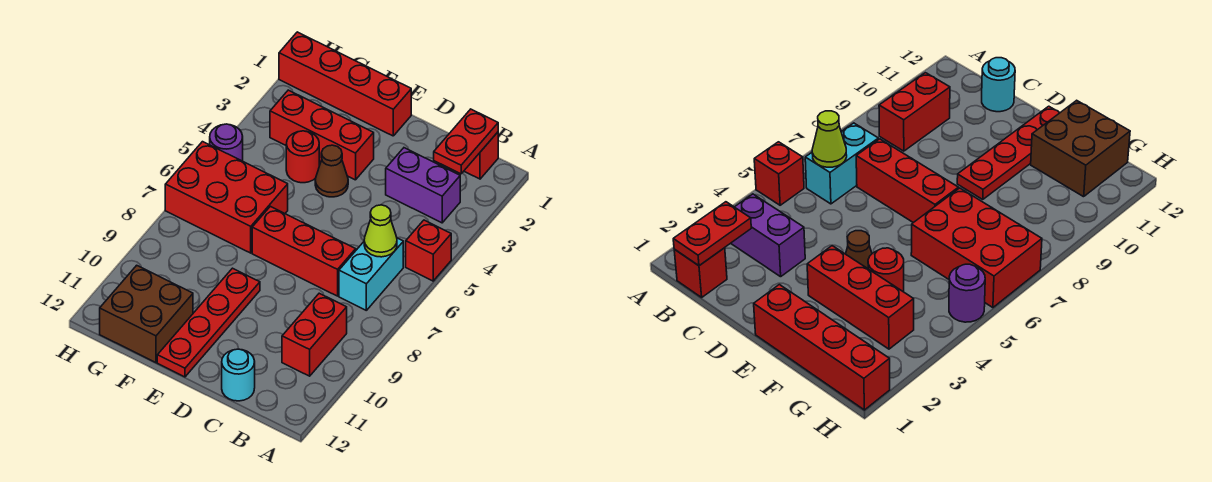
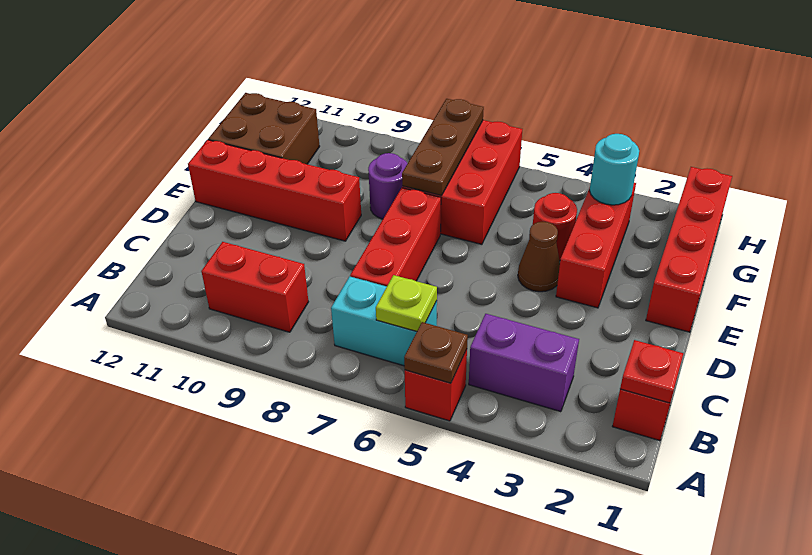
none -> brown 1x1 plate [404,322,468,383]
red 1x2 plate [434,109,498,174] -> red 1x1 plate [620,340,683,403]
purple 1x2 brick [386,148,460,223] -> purple 1x2 brick turned to [469,314,579,412]
lime 1x1 cone [364,205,397,257] -> lime 1x1 plate [376,275,437,331]
cyan 1x1 round brick [222,349,255,401] -> cyan 1x1 round brick moved to [590,134,639,205]
red 1x4 plate [157,268,260,377] -> red 1x4 brick [188,140,361,241]
none -> brown 1x3 plate [402,99,484,196]
purple 1x1 round brick [210,124,243,161] -> purple 1x1 round brick moved to [368,153,408,219]

